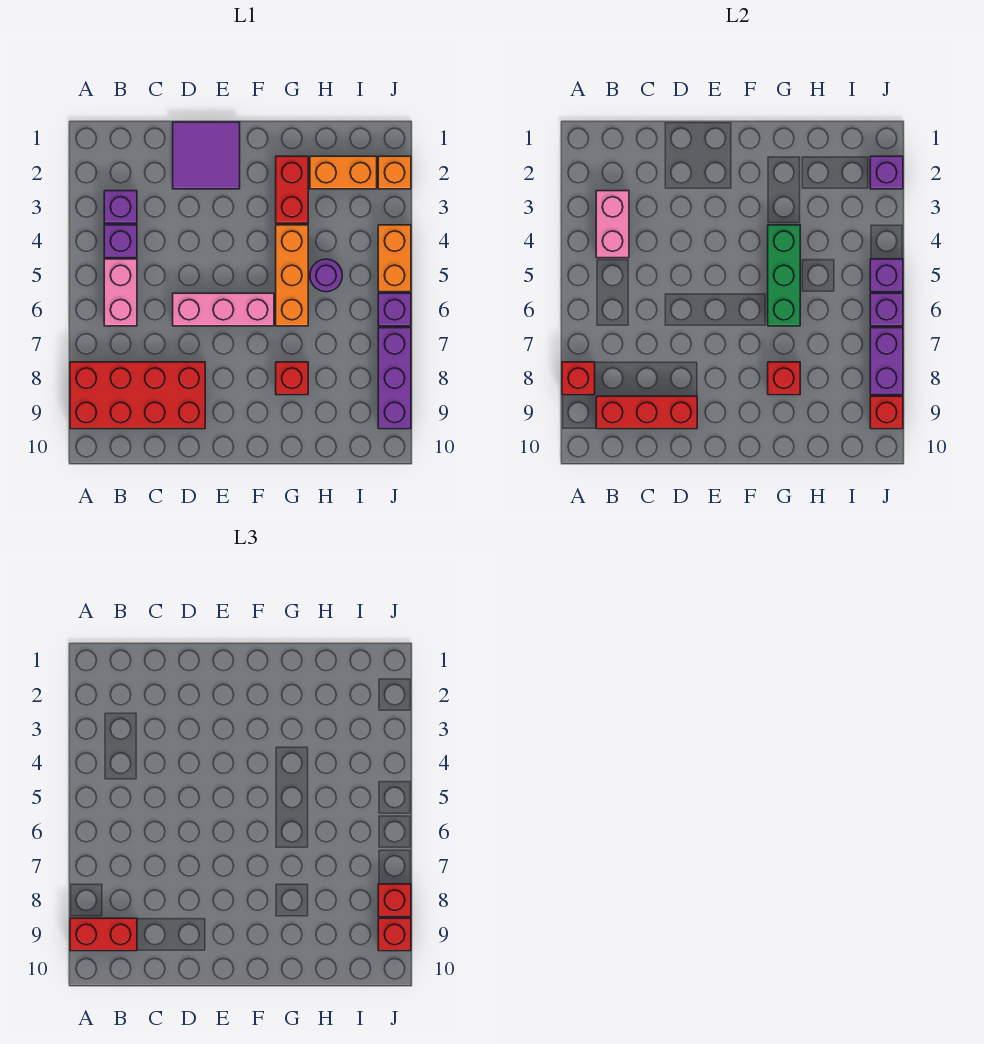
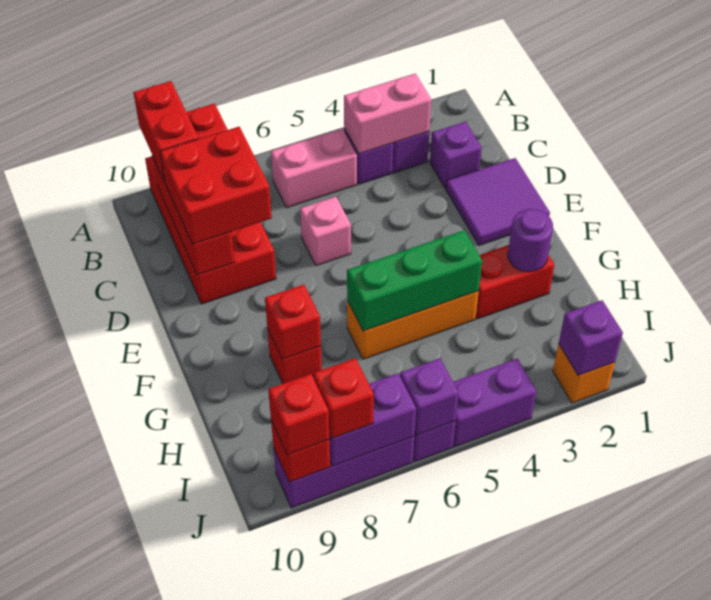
none -> red 2x2 brick [160,127,272,244]
pink 1x3 brick [173,293,274,326] -> pink 1x1 brick [300,197,351,266]
orange 1x2 brick [310,156,377,189] -> none
purple 1x1 round brick [310,259,342,292] -> purple 1x1 round brick moved to [508,209,553,272]
orange 1x2 brick [378,225,411,292] -> purple 1x2 brick [453,359,536,447]
purple 1x1 brick [870,259,903,292] -> purple 1x1 brick moved to [430,122,482,189]

